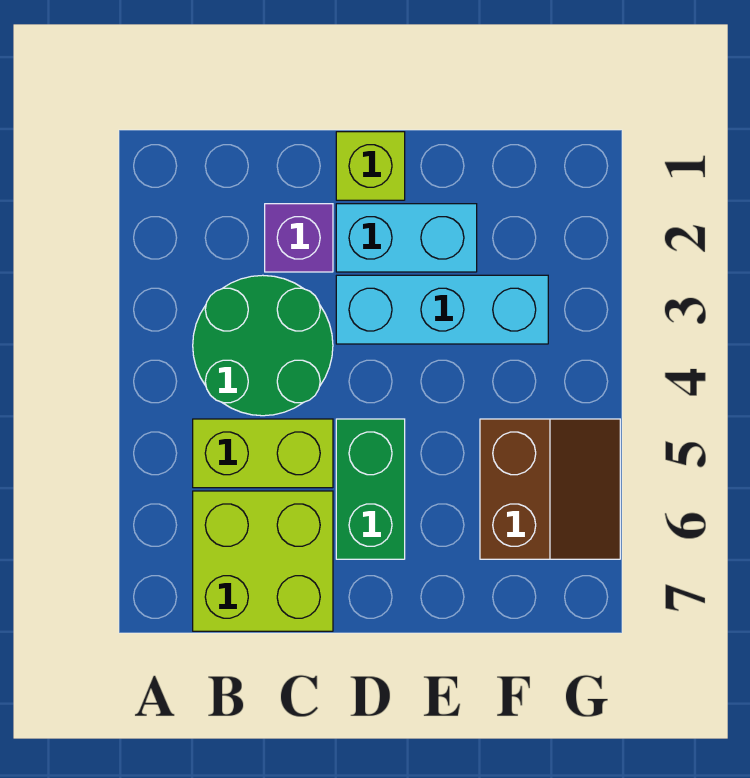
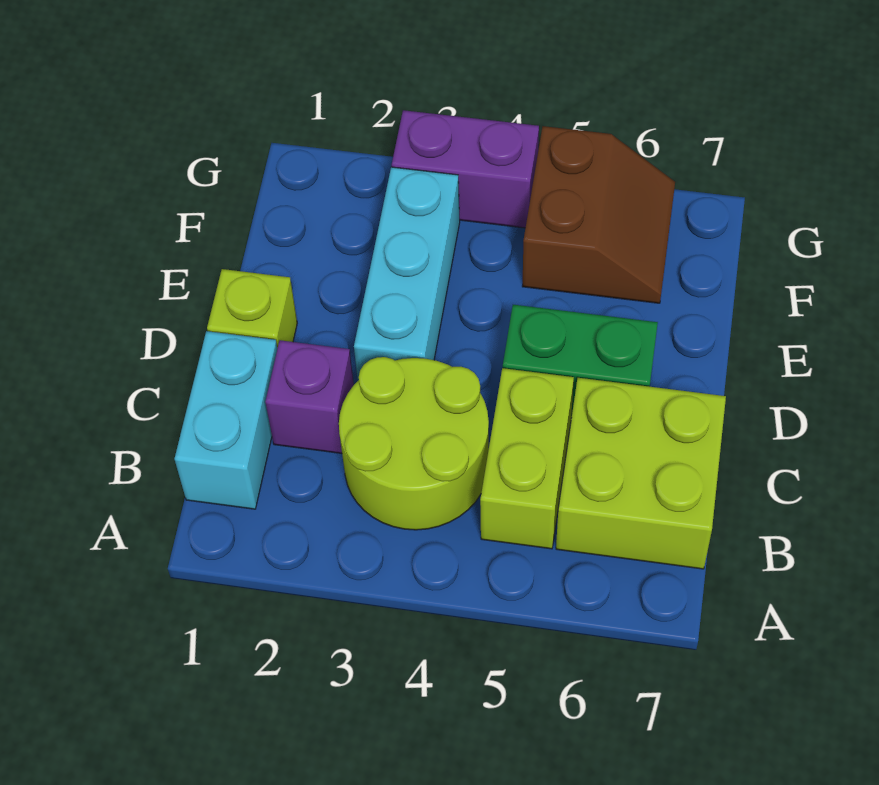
green 2x2 round brick [193,275,333,416] -> lime 2x2 round brick [339,357,489,530]
cyan 1x2 brick [336,204,477,272] -> cyan 1x2 brick moved to [174,331,277,509]
brown 2x2 slope [480,419,620,559] -> brown 2x2 slope turned to [522,126,675,303]
none -> purple 1x2 brick [392,110,539,228]

